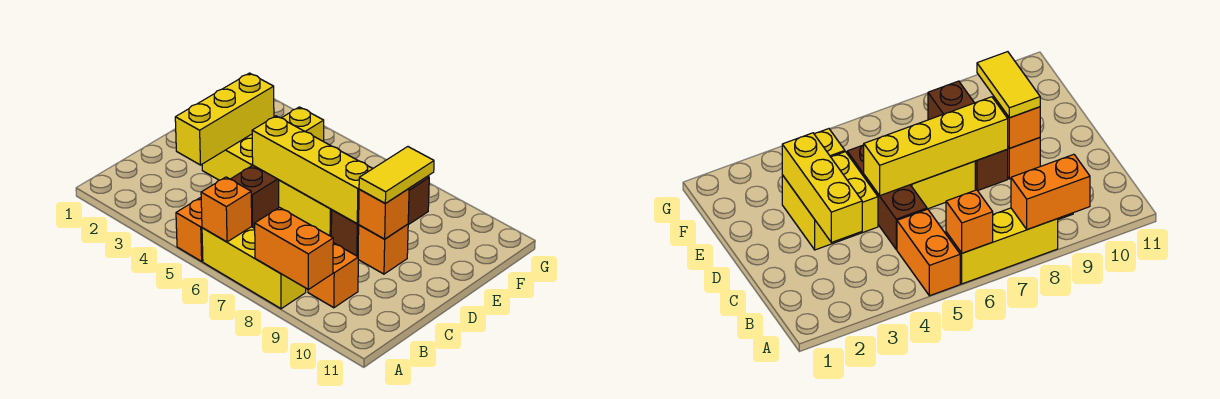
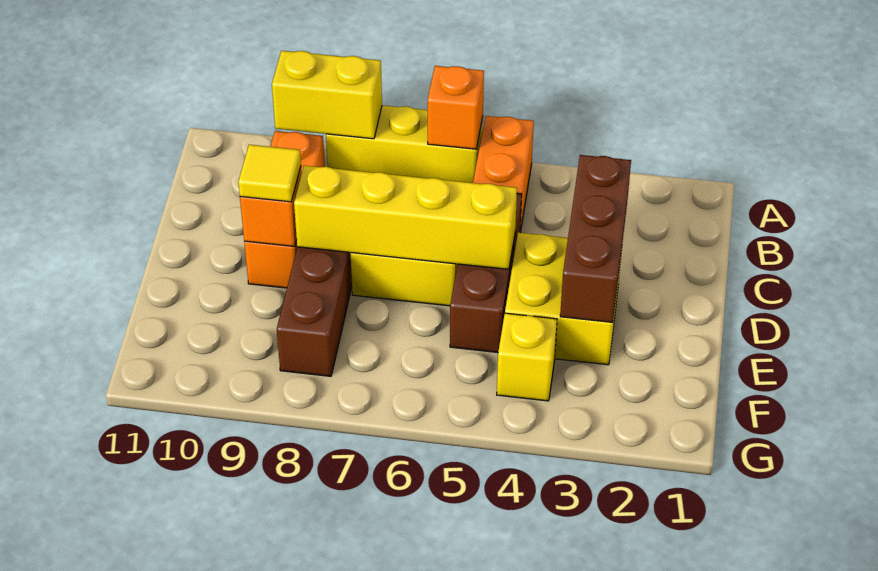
orange 1x2 brick [255,208,333,289] -> yellow 1x2 brick [272,51,382,139]
yellow 1x3 brick [175,73,274,165] -> brown 1x3 brick [560,155,631,322]
yellow 1x2 tile [359,147,434,204] -> yellow 1x1 tile [238,145,301,202]

